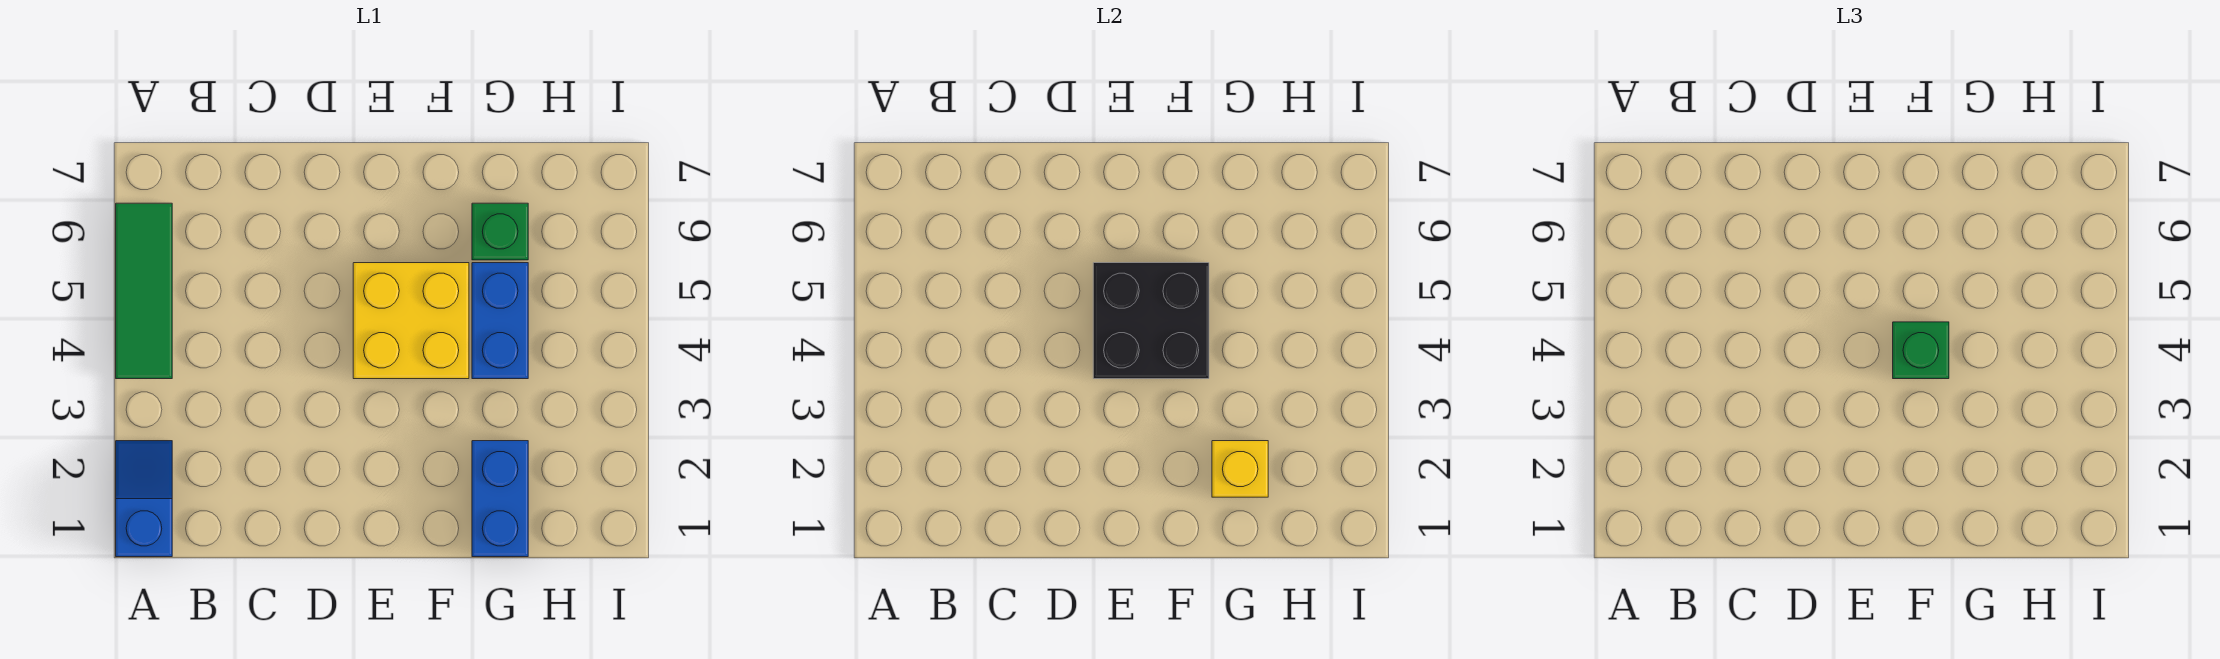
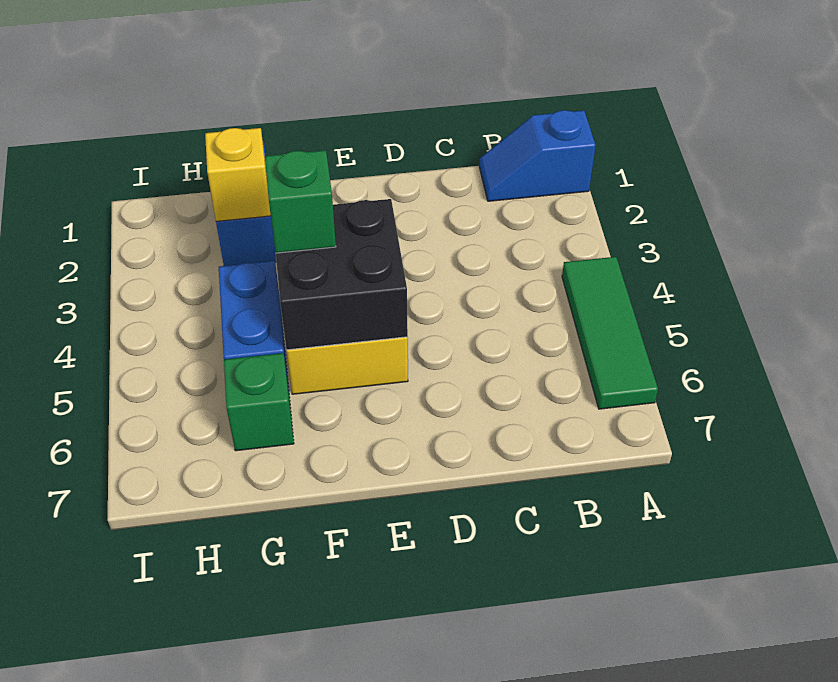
blue 1x2 slope [116,441,172,557] -> blue 1x2 slope turned to [479,110,596,201]

